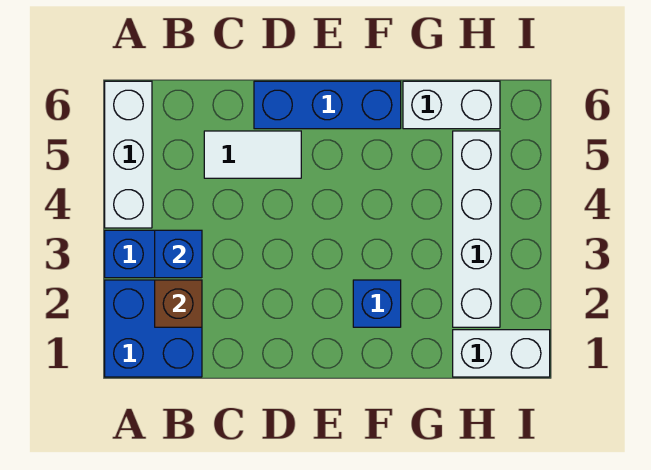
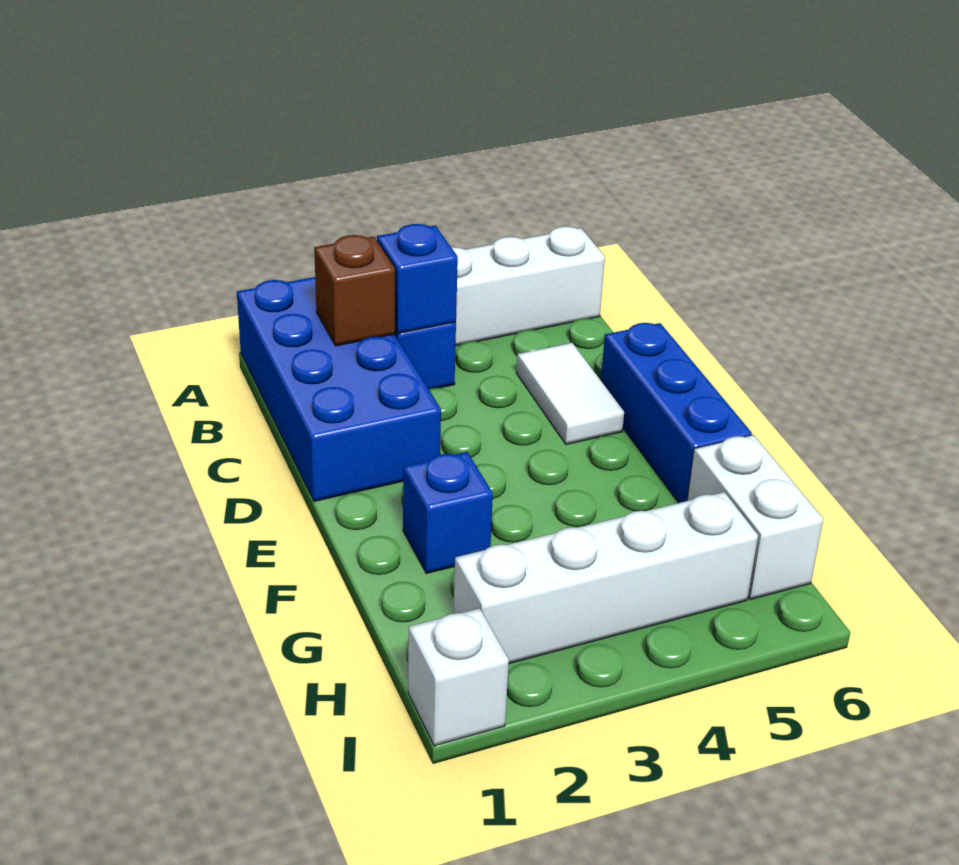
blue 2x2 brick [105,280,202,377] -> blue 2x4 brick [237,277,441,501]
white 1x2 brick [453,330,550,377] -> white 1x1 brick [408,608,509,746]

